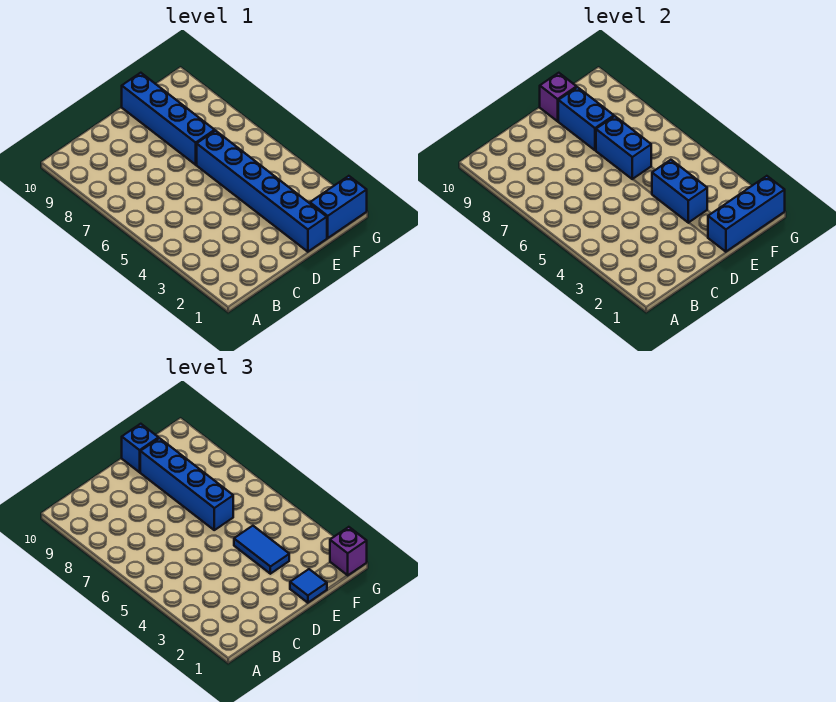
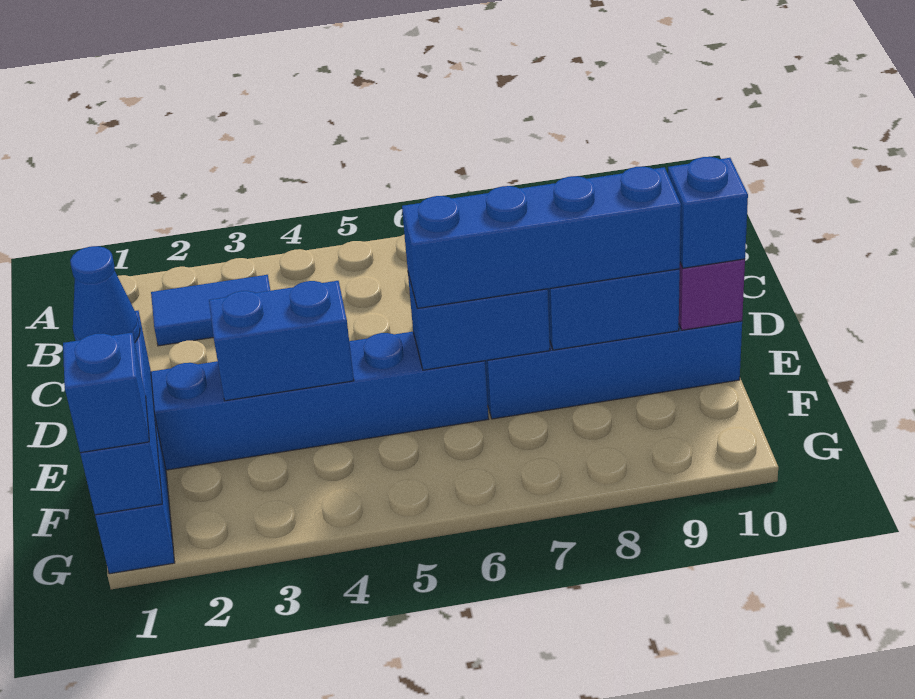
blue 1x1 tile [290,569,327,603] -> blue 1x1 cone [70,246,140,342]
blue 1x2 tile [234,526,289,574] -> blue 1x2 tile moved to [151,275,270,346]
purple 1x1 brick [330,527,367,575] -> blue 1x1 brick [63,333,149,453]

